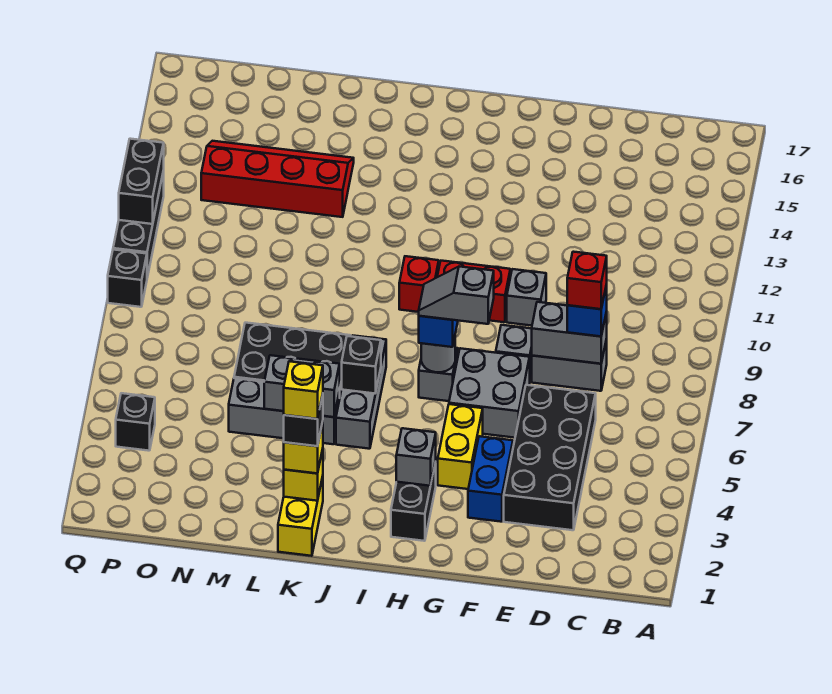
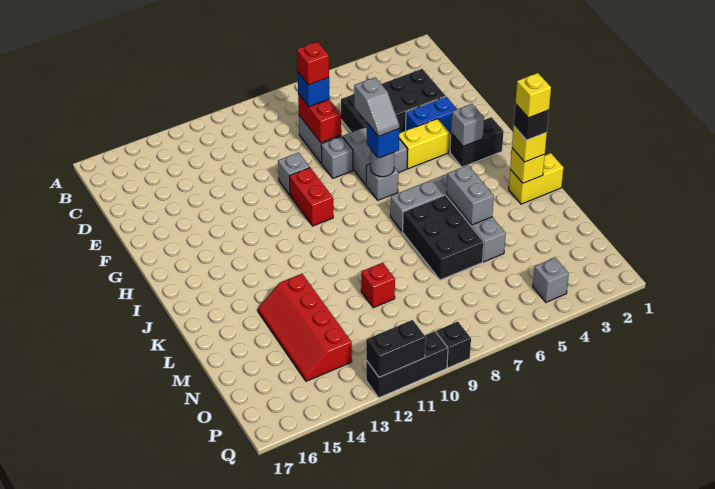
grey 1x2 brick [532,302,607,364] -> red 1x2 brick [298,94,341,143]
red 1x1 brick [399,256,439,312] -> red 1x1 brick moved to [361,263,395,308]
black 1x1 brick [342,336,381,394] -> none
black 1x1 brick [116,393,155,451] -> grey 1x1 brick [533,258,569,302]

